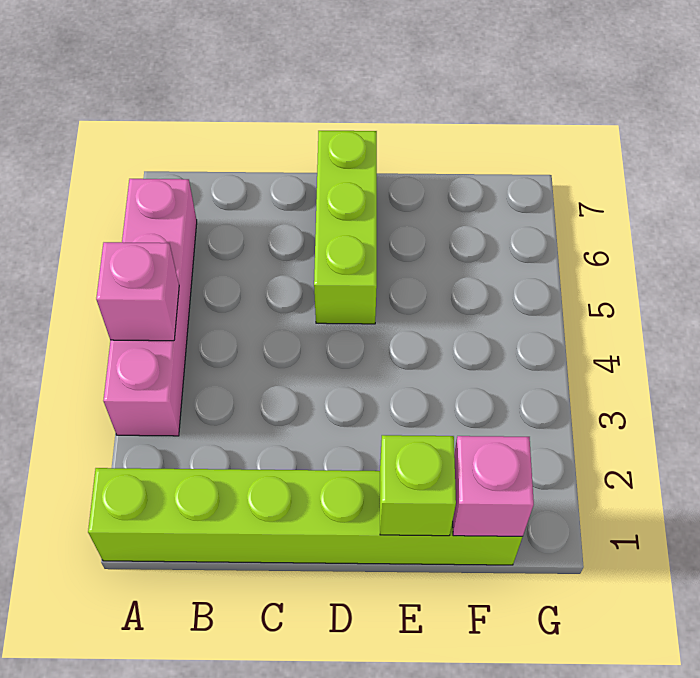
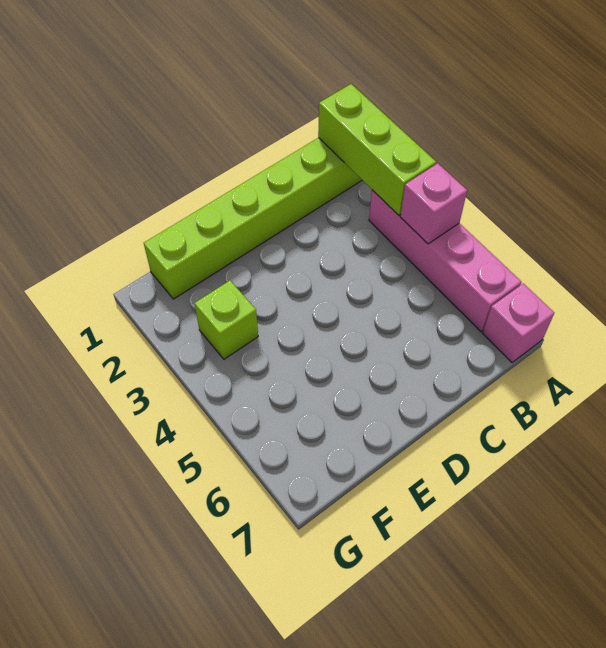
lime 1x3 brick [314,131,377,324] -> lime 1x3 brick moved to [318,84,436,215]
lime 1x1 brick [380,435,456,536] -> lime 1x1 brick moved to [194,281,258,359]
pink 1x1 brick [453,436,534,536] -> pink 1x1 brick moved to [483,283,554,362]

